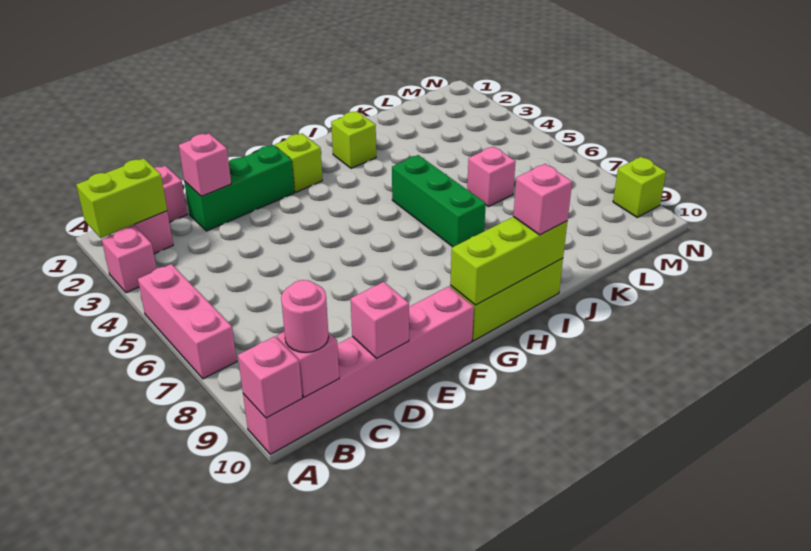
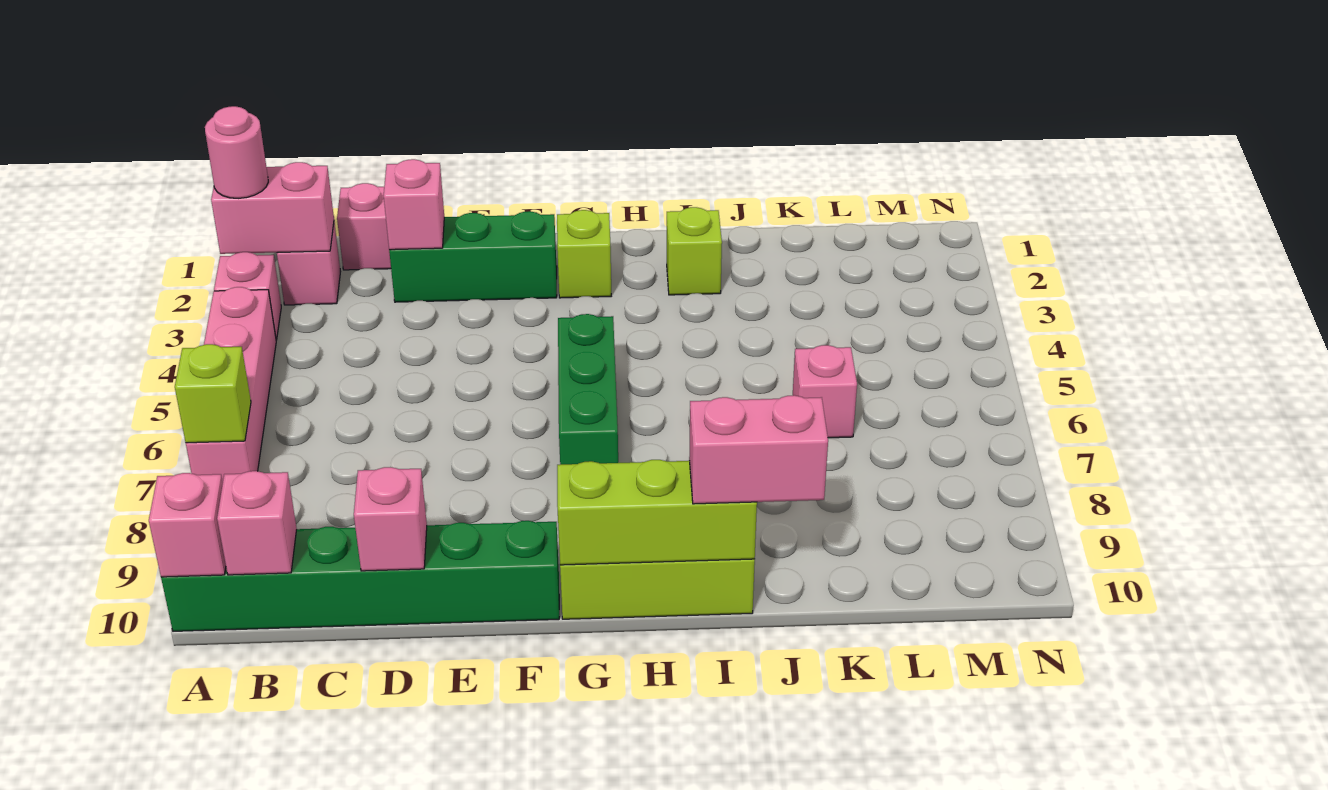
lime 1x2 brick [76,158,167,238] -> pink 1x2 brick [211,162,334,254]
pink 1x3 brick [138,264,237,379] -> pink 1x4 brick [186,287,276,482]
pink 1x6 brick [243,286,474,454] -> green 1x6 brick [161,521,559,631]
pink 1x1 round brick [281,280,329,352] -> pink 1x1 round brick moved to [205,106,268,198]
green 1x3 brick [392,155,486,247] -> green 1x3 brick moved to [558,314,618,464]
pink 1x1 brick [513,164,572,235] -> pink 1x2 brick [689,395,828,504]
lime 1x1 brick [613,157,666,217] -> lime 1x1 brick moved to [175,344,251,443]

